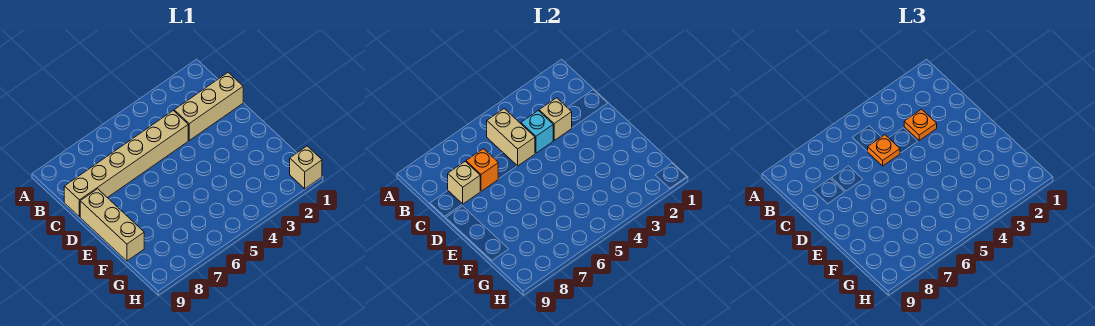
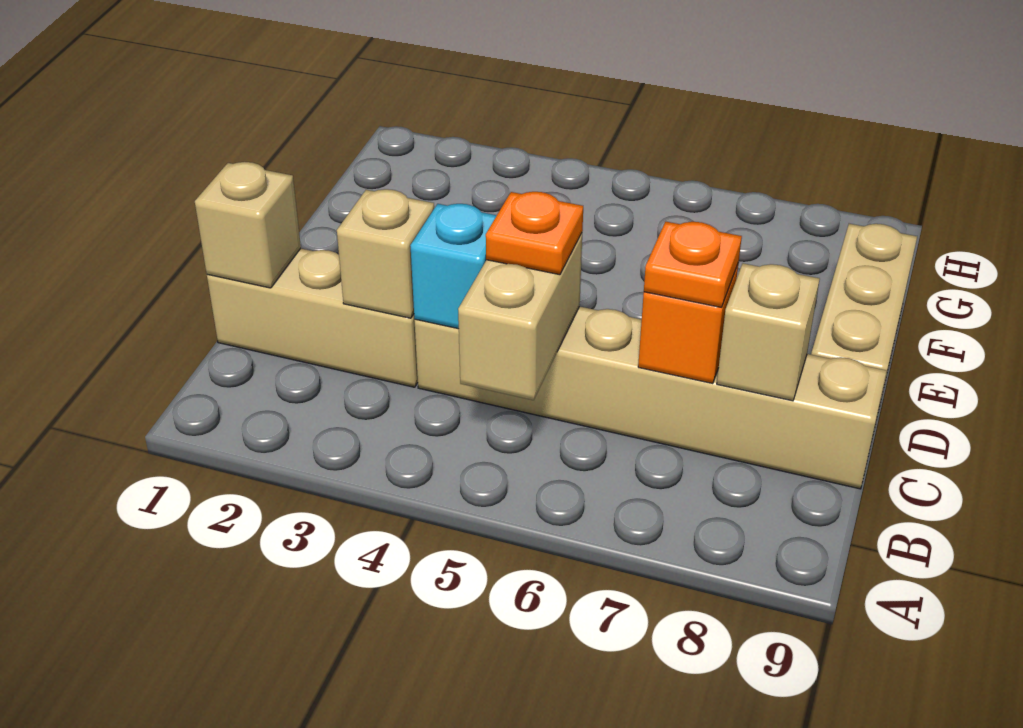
orange 1x1 plate [904,109,937,140] -> orange 1x1 plate moved to [644,222,742,307]
tan 1x1 brick [290,146,322,189] -> tan 1x1 brick moved to [195,162,301,288]

